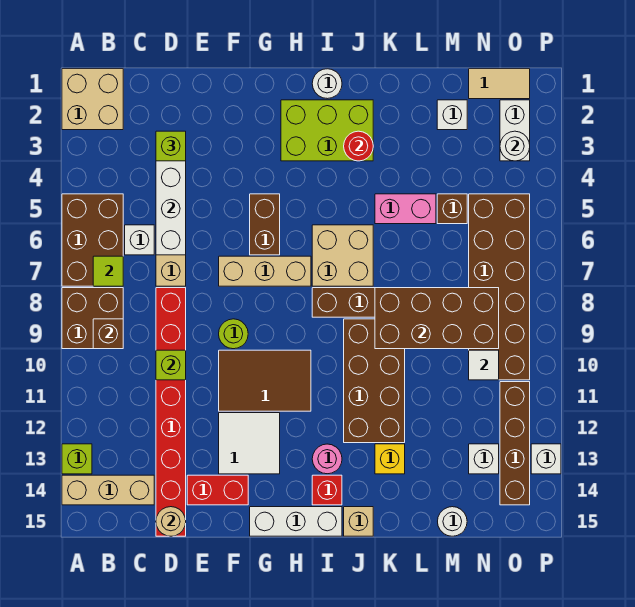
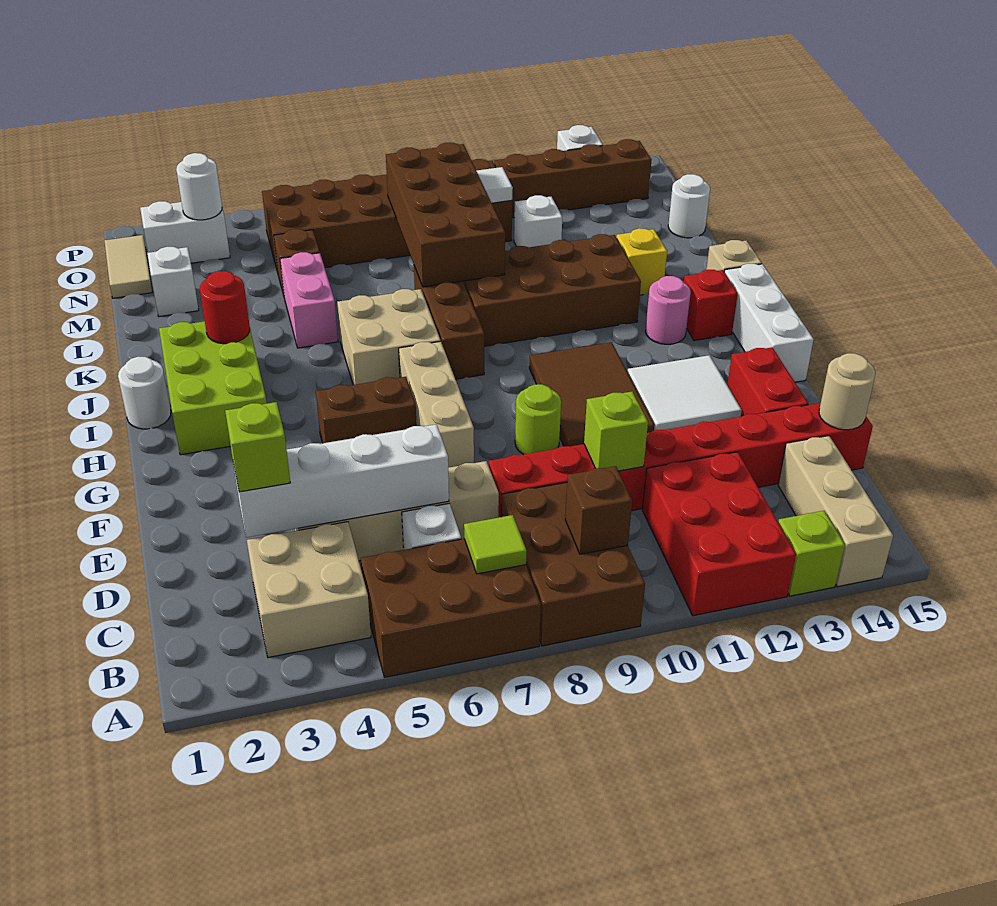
tan 2x2 brick [62,69,123,130] -> tan 2x2 brick moved to [247,522,371,658]
brown 2x2 brick [62,288,123,349] -> brown 2x3 brick [501,483,645,646]
none -> red 2x3 brick [642,452,796,616]
white 1x1 brick [469,444,499,474] -> white 1x1 brick moved to [514,195,562,247]

